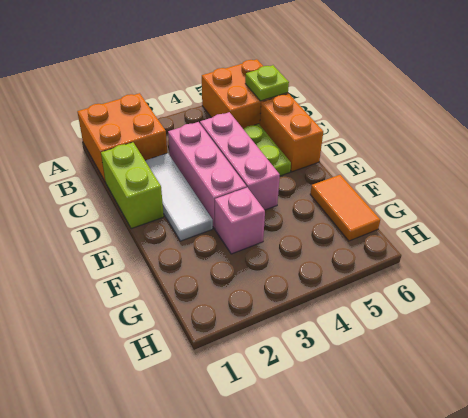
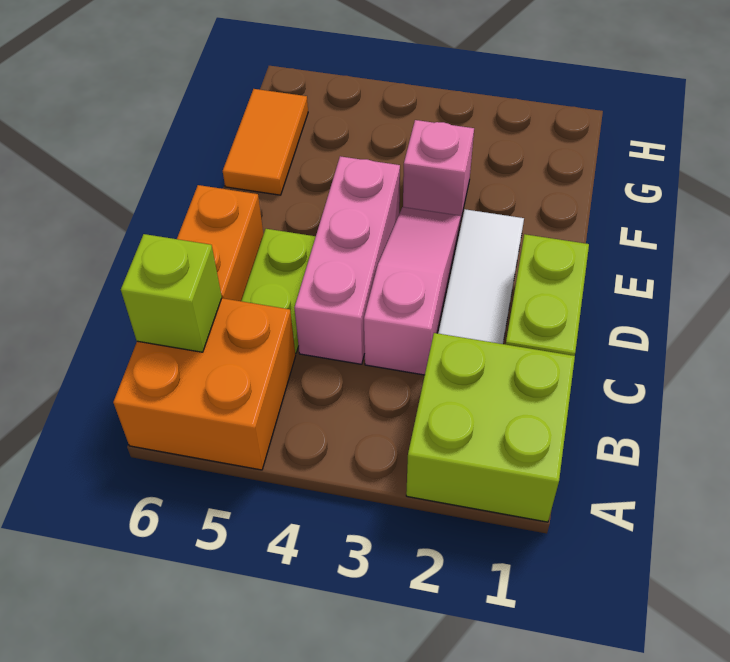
orange 2x2 brick [77,93,167,182] -> lime 2x2 brick [406,333,575,522]
lime 1x1 plate [245,65,289,101] -> lime 1x1 brick [121,234,222,352]
pink 1x3 brick [168,122,247,229] -> pink 1x3 slope [364,207,461,375]

